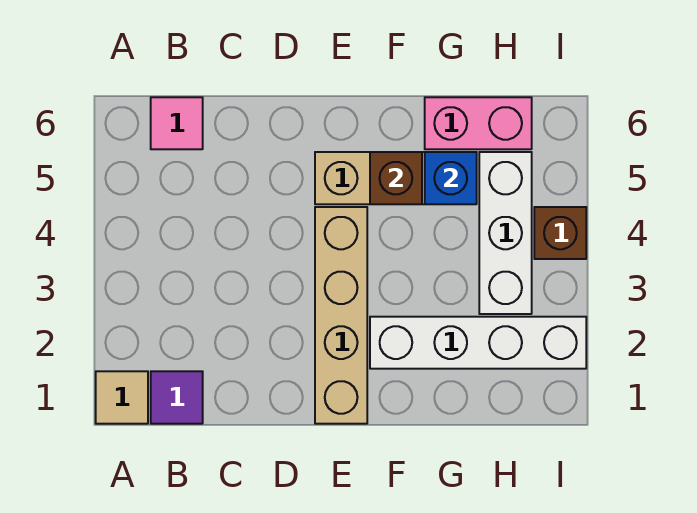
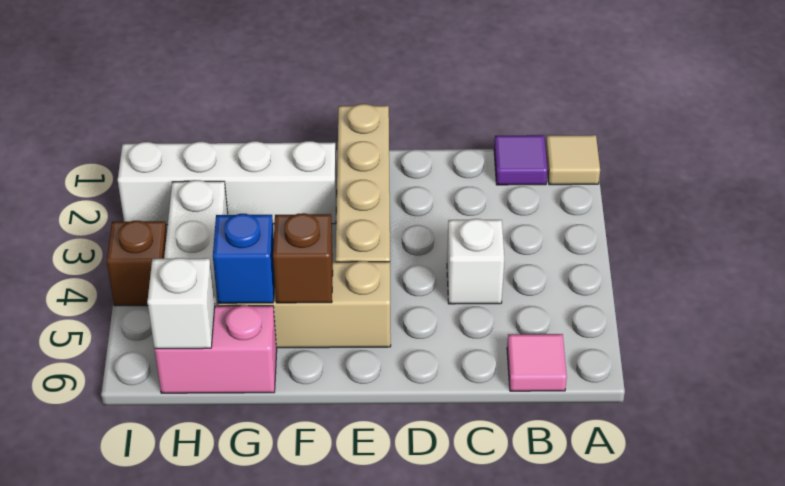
none -> white 1x1 brick [447,219,504,304]
none -> white 1x1 brick [147,258,215,349]

